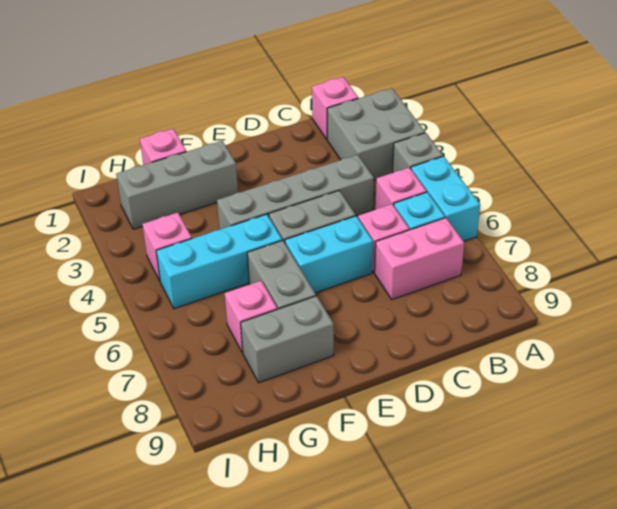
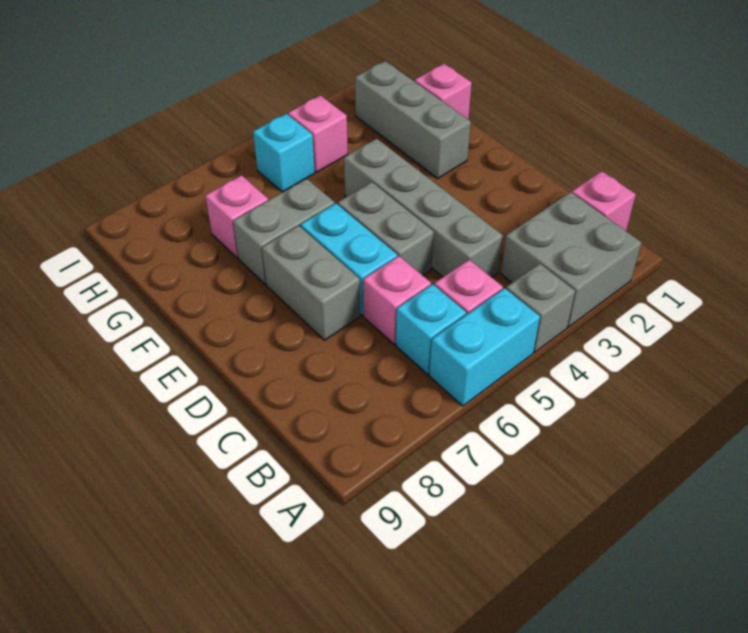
pink 1x2 brick [375,218,464,300] -> none
cyan 1x3 brick [156,214,282,309] -> cyan 1x1 brick [253,114,315,192]
grey 1x2 brick [241,296,334,383] -> grey 1x2 brick moved to [262,225,360,340]

